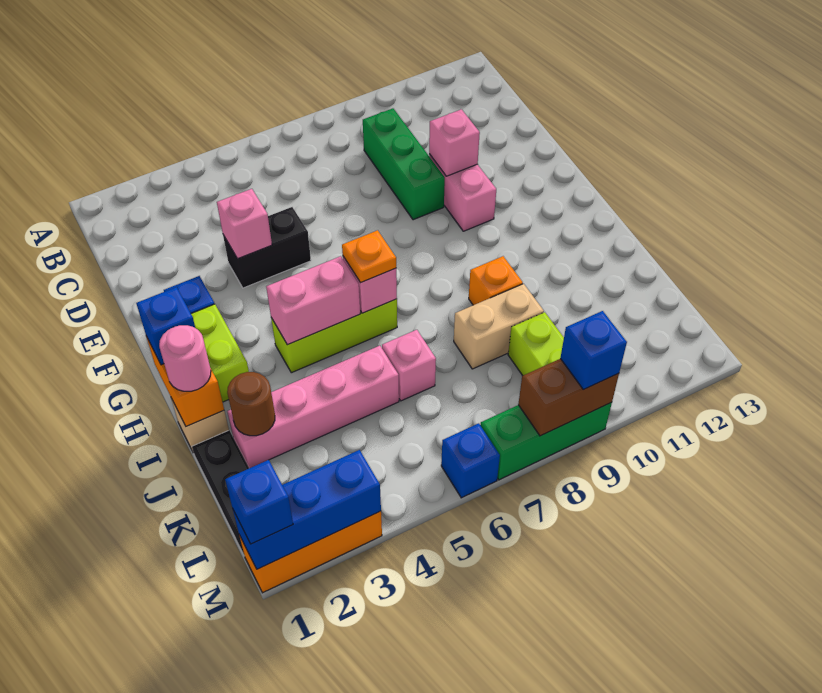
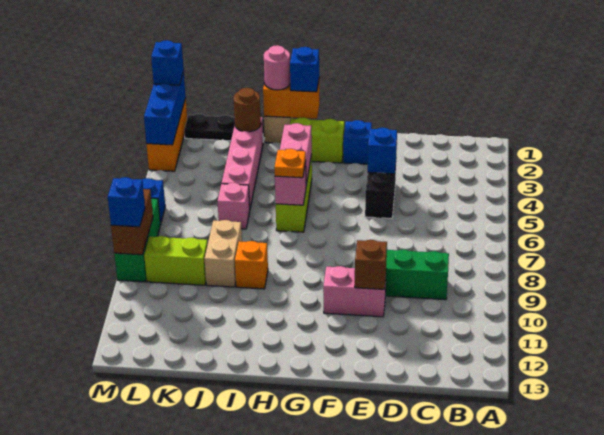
pink 1x1 brick [217,189,272,259] -> blue 1x1 brick [368,128,397,174]
pink 1x1 brick [429,109,480,176] -> brown 1x1 brick [355,240,387,289]

